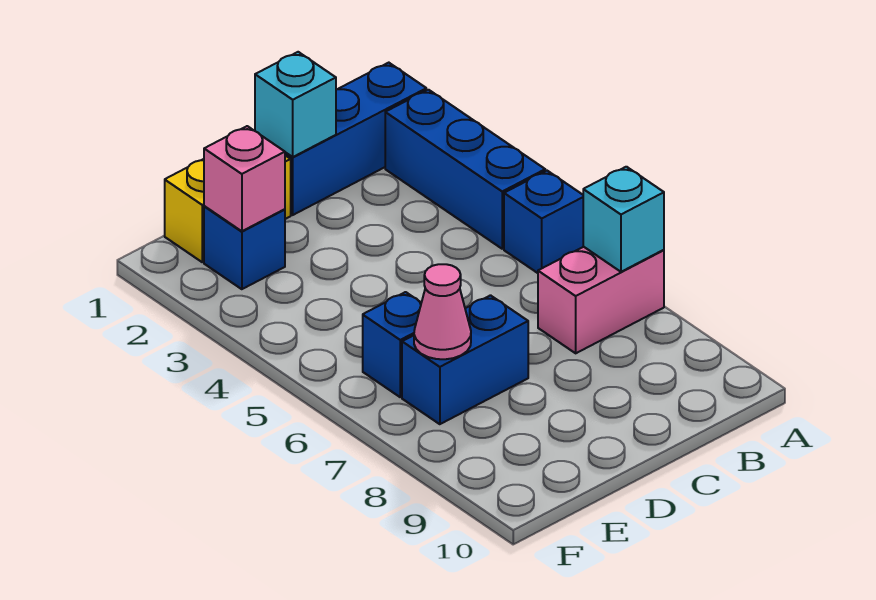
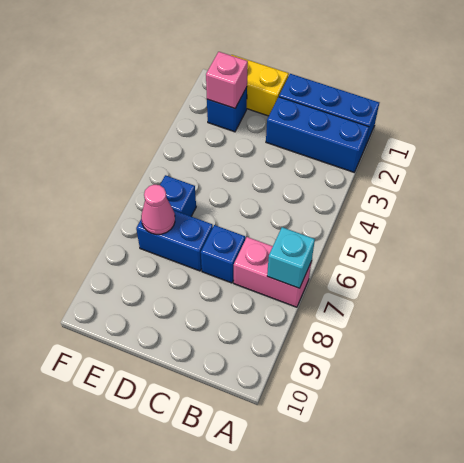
blue 1x3 brick [385,90,545,249] -> blue 1x3 brick turned to [266,97,369,172]
blue 1x1 brick [504,171,583,273] -> blue 1x1 brick moved to [201,225,245,283]
cyan 1x1 brick [255,52,336,157] -> none

